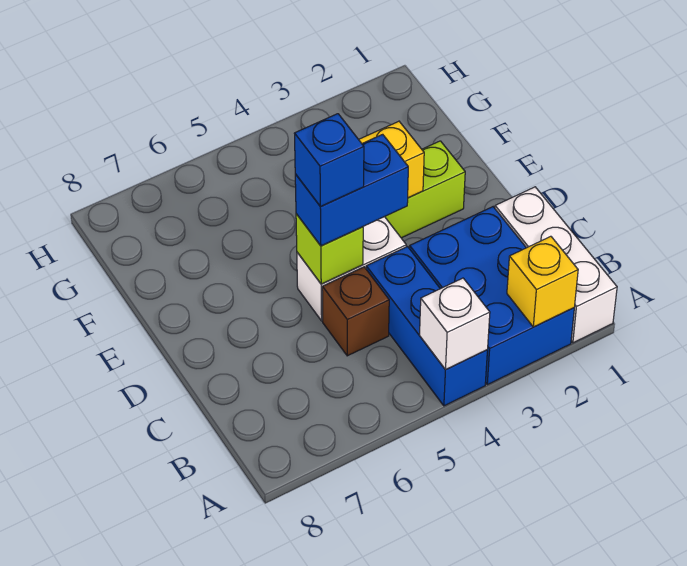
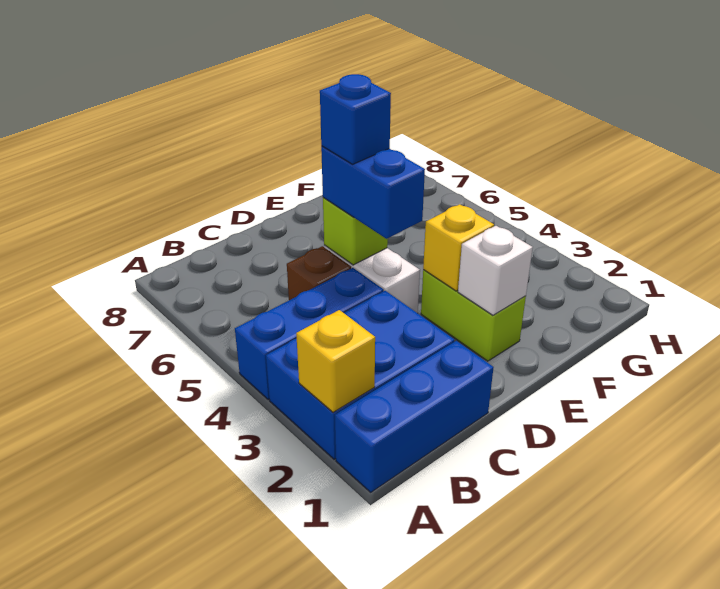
white 1x3 brick [495,187,617,343] -> blue 1x3 brick [335,341,494,492]
white 1x1 brick [420,278,490,370] -> white 1x1 brick moved to [458,226,533,315]

